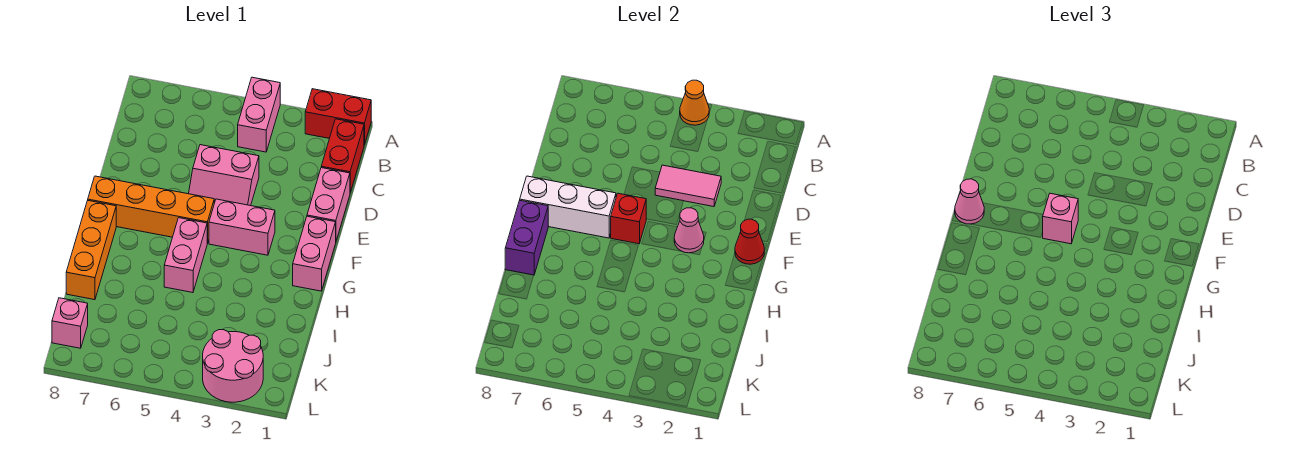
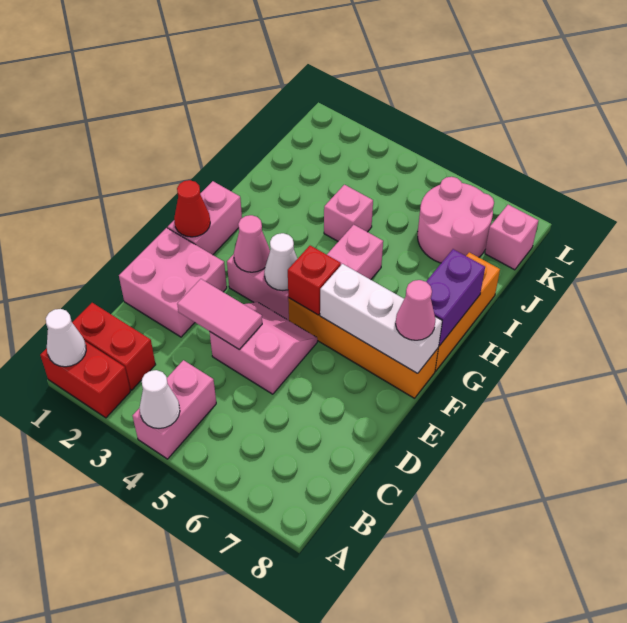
none -> white 1x1 cone [46,309,86,367]
orange 1x1 cone [680,80,709,125] -> white 1x1 cone [140,370,180,428]
red 1x2 brick [321,119,364,192] -> red 1x2 brick turned to [72,303,156,390]
pink 1x2 brick [307,168,350,240] -> pink 2x2 brick [119,228,227,337]
none -> white 1x1 cone [264,233,297,291]
pink 1x1 brick [1043,193,1078,244] -> pink 1x1 brick moved to [324,185,373,241]
pink 2x2 round brick [203,330,263,402] -> pink 2x2 round brick moved to [418,177,494,263]

